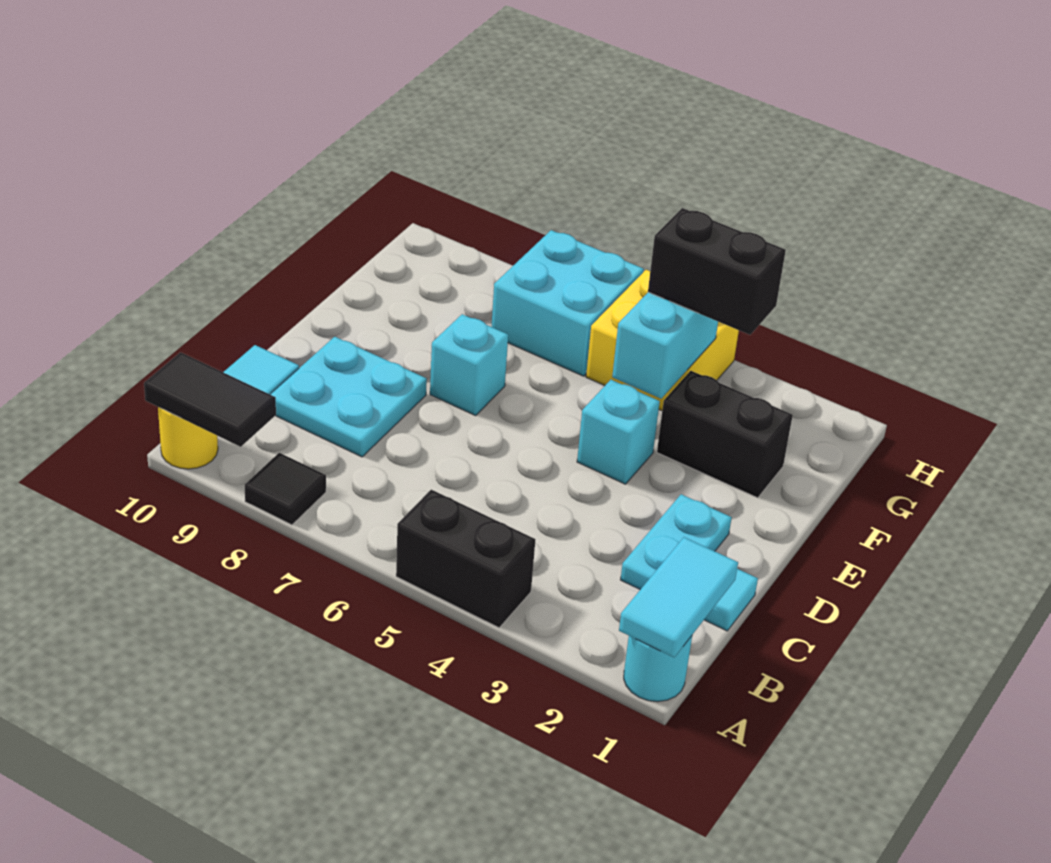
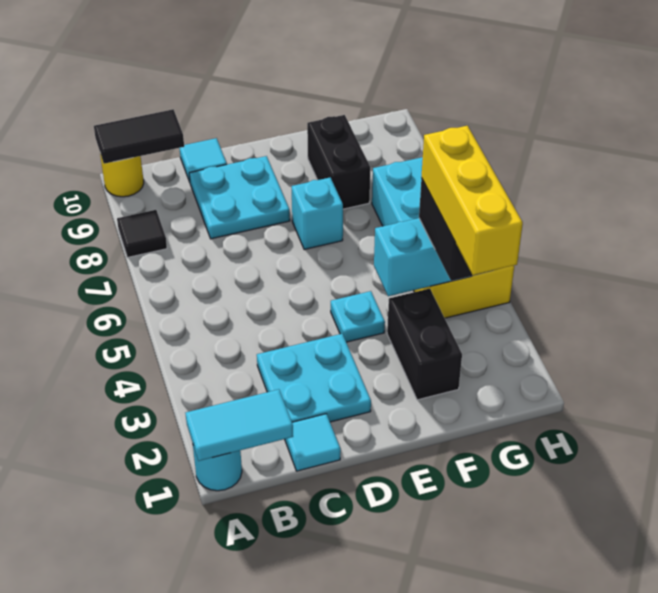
black 1x2 brick [396,490,535,628] -> black 1x2 brick moved to [307,115,370,209]
black 1x2 tile [144,352,276,447] -> black 1x2 tile turned to [94,109,184,164]
cyan 1x2 plate [621,494,732,589] -> cyan 2x2 plate [257,334,371,422]
cyan 1x1 brick [577,380,660,484] -> cyan 1x1 plate [331,291,385,342]
none -> yellow 1x3 brick [421,126,523,275]

